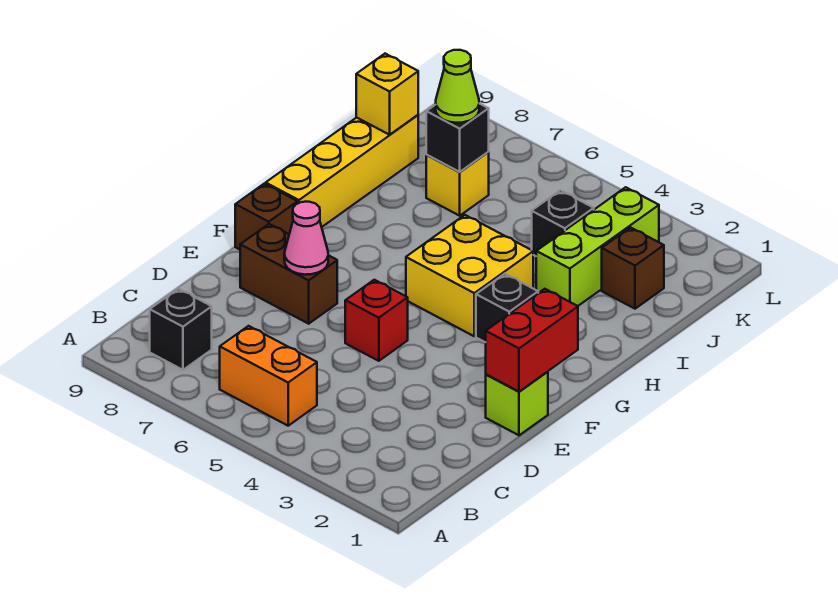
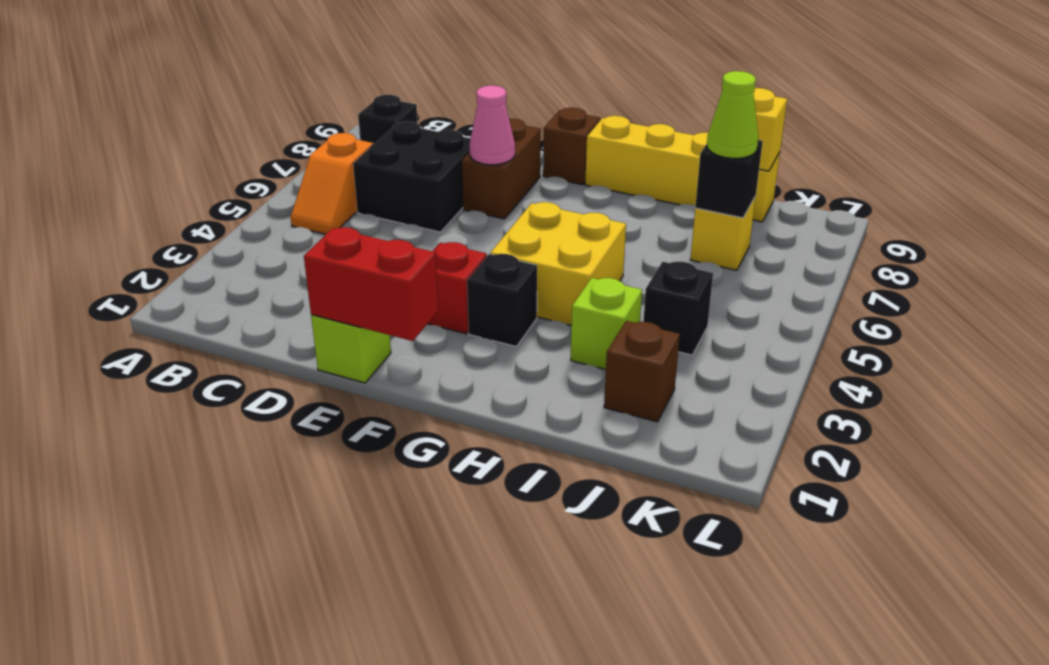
orange 1x2 brick [220,326,317,426] -> orange 1x2 slope [291,133,373,234]
none -> black 2x2 brick [353,121,471,232]
red 1x1 brick [345,280,408,361] -> red 1x1 brick moved to [428,242,487,334]
lime 1x3 brick [536,187,659,306] -> lime 1x1 brick [571,278,642,370]

